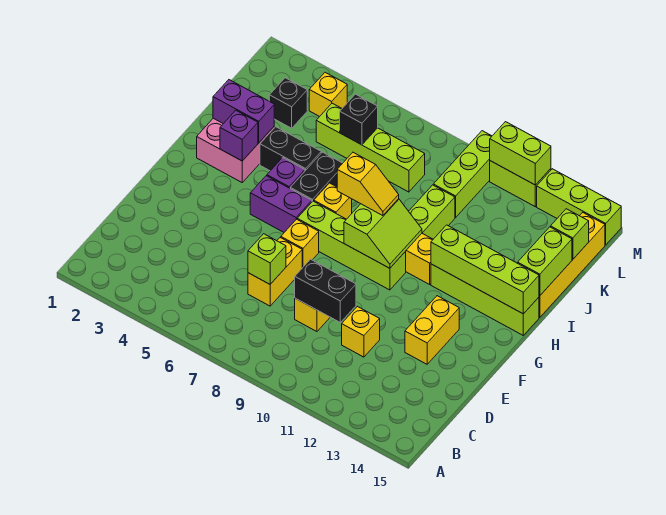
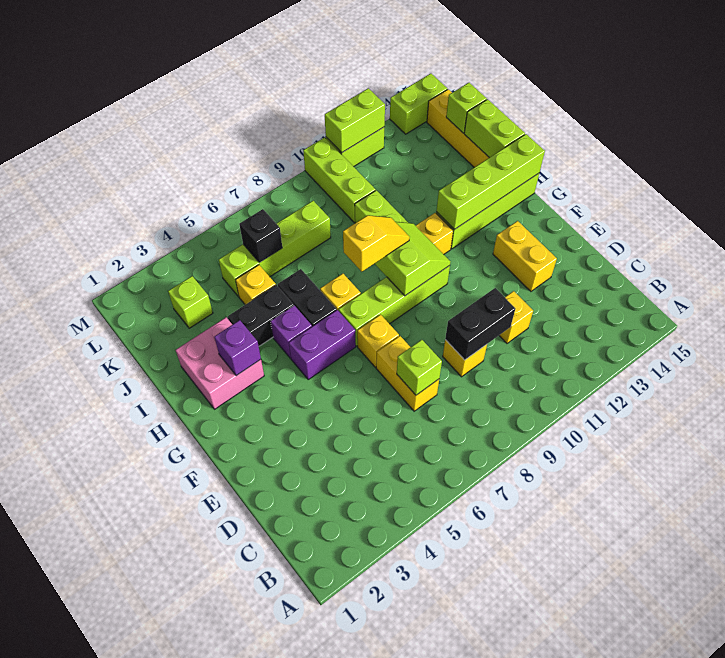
purple 1x2 brick [213,80,274,143] -> none
black 1x1 brick [269,78,307,128] -> lime 1x1 brick [168,276,213,328]
yellow 1x1 brick [309,72,347,117] -> yellow 1x1 brick moved to [236,265,276,305]
lime 1x3 brick [537,169,621,245] -> lime 1x2 brick [390,74,447,134]

